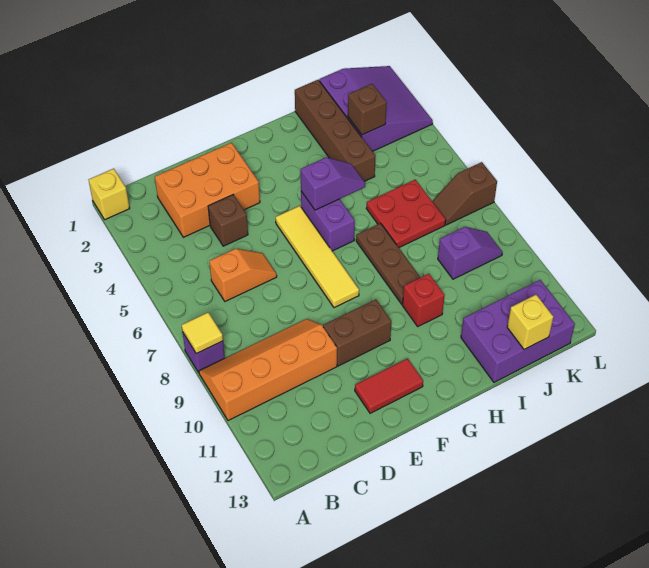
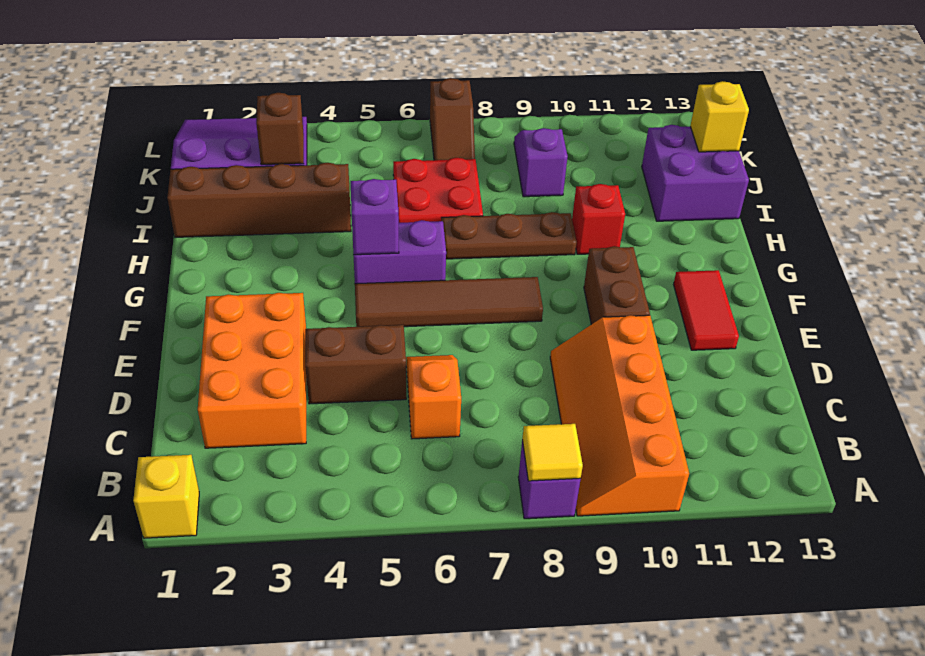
brown 1x1 brick [208,195,248,246] -> brown 1x2 brick [305,325,406,404]
yellow 1x4 tile [276,206,359,308] -> brown 1x4 tile [355,277,543,327]
purple 2x3 brick [461,280,575,382] -> purple 2x2 brick [642,125,749,221]

